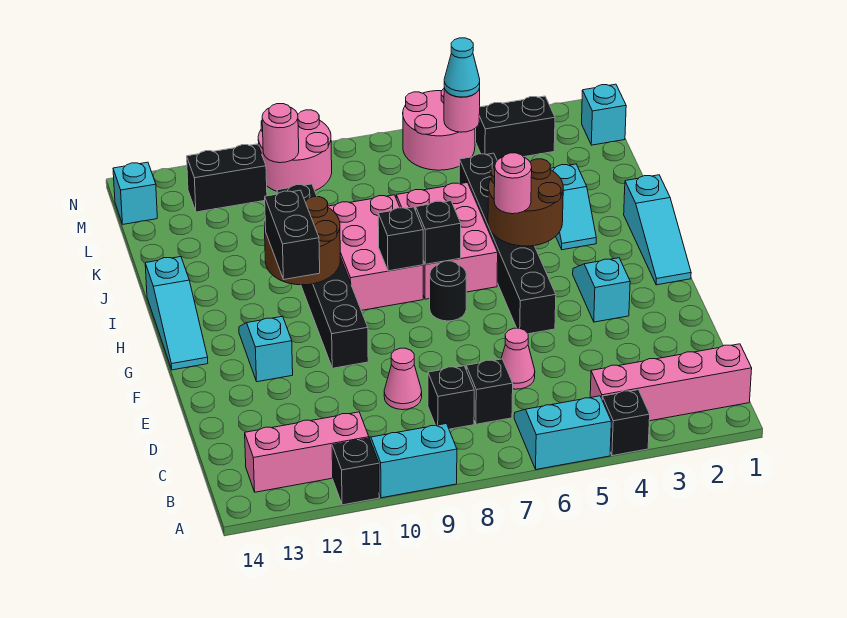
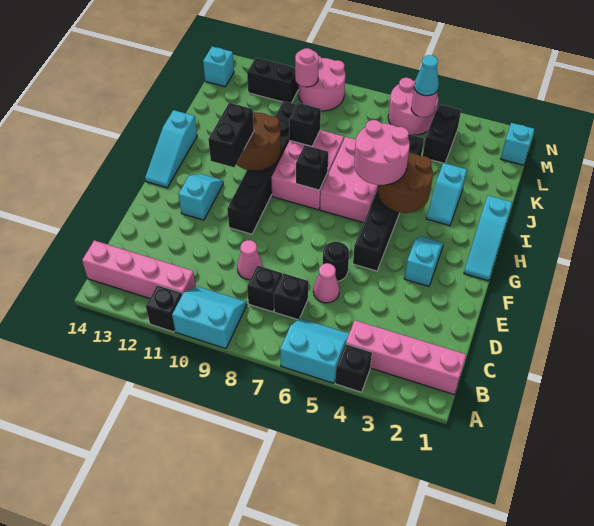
pink 1x3 brick [245,412,369,492] -> pink 1x4 brick [82,240,196,298]
black 1x1 round brick [430,261,467,321] -> black 1x1 round brick moved to [323,242,349,281]
pink 1x1 round brick [494,153,532,214] -> pink 2x2 round brick [354,120,410,185]
black 1x1 brick [416,201,461,264] -> black 1x1 brick moved to [289,103,321,146]
black 1x2 brick [476,96,555,161] -> black 1x2 brick turned to [423,104,461,163]

